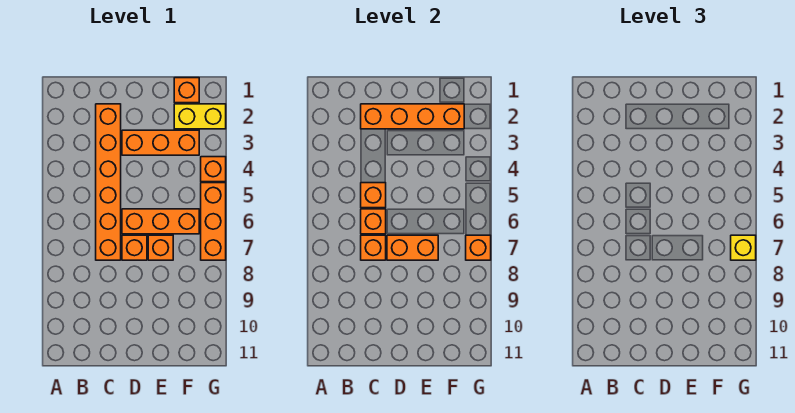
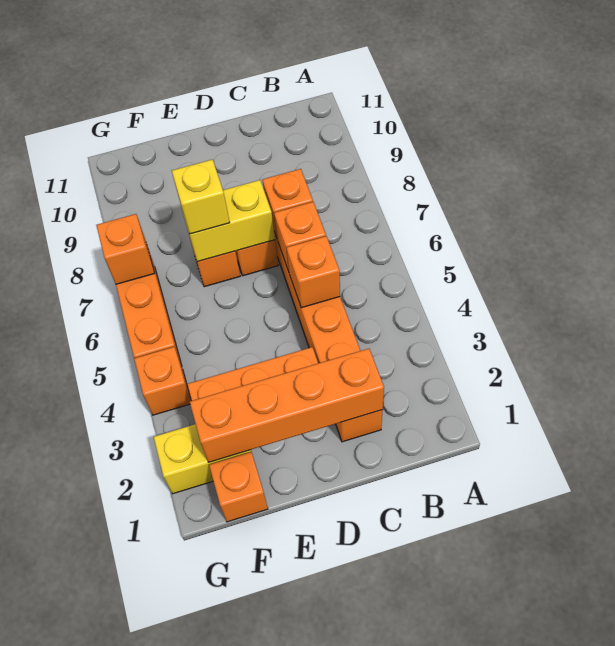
orange 1x3 brick [122,209,199,234] -> none
orange 1x2 brick [387,235,438,260] -> yellow 1x2 brick [182,180,275,262]
yellow 1x1 brick [731,235,756,260] -> yellow 1x1 brick moved to [172,159,230,234]

